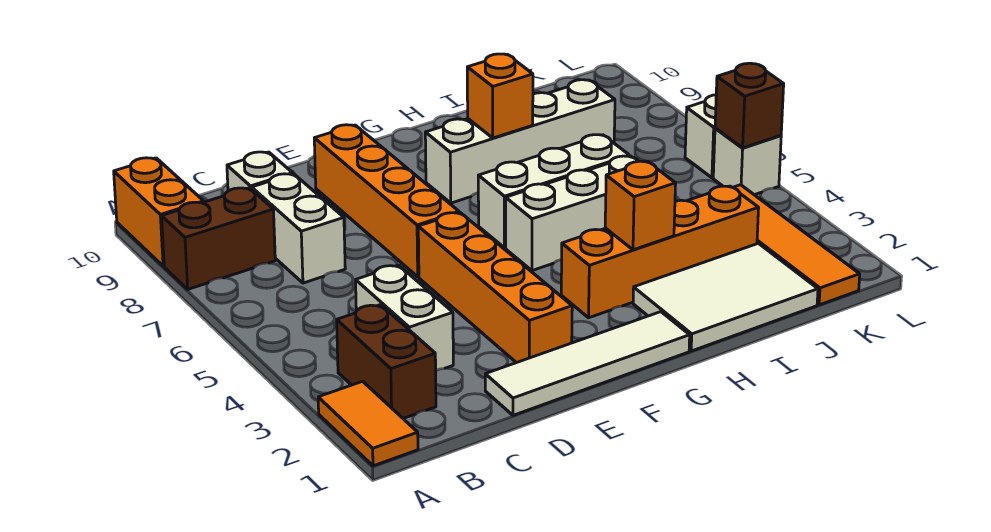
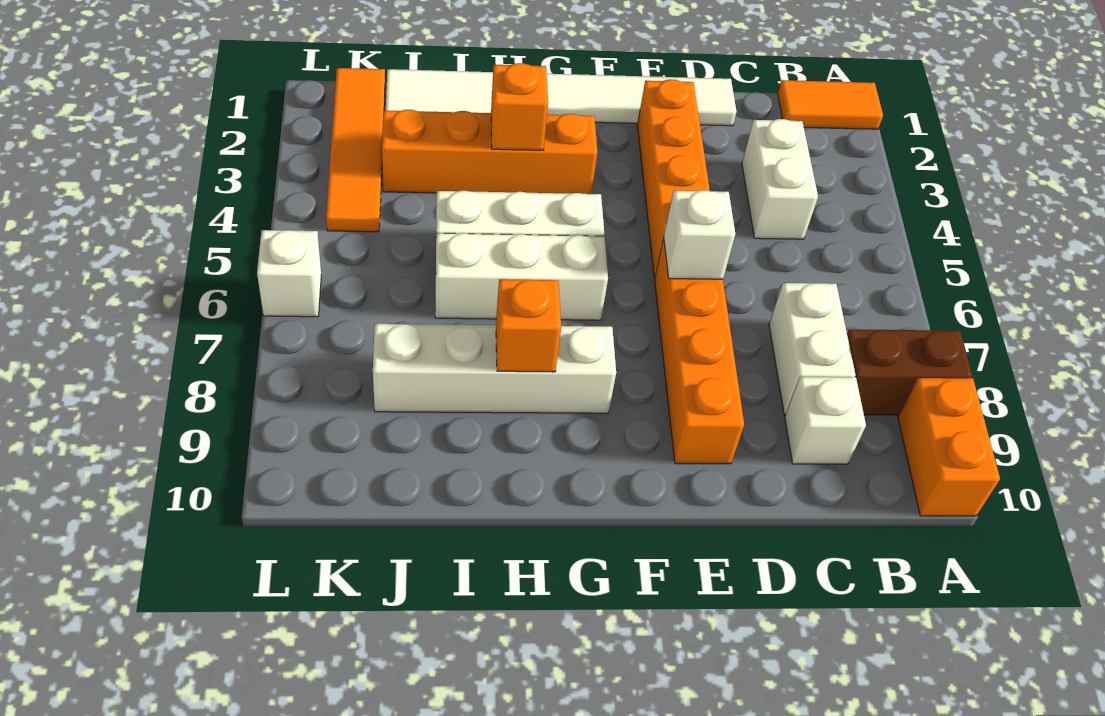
orange 1x2 tile [318,381,418,466] -> orange 1x2 tile turned to [778,80,883,129]
brown 1x2 brick [337,305,436,418] -> none
white 1x1 brick [713,128,781,195] -> white 1x1 brick moved to [664,190,735,279]
brown 1x1 brick [715,63,784,148] -> none

